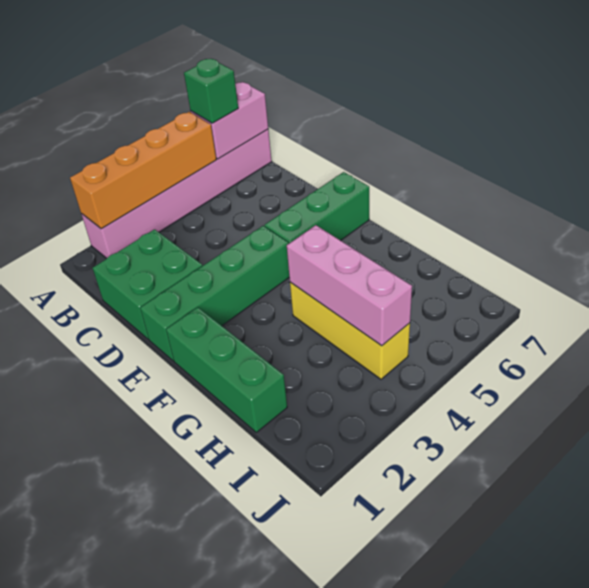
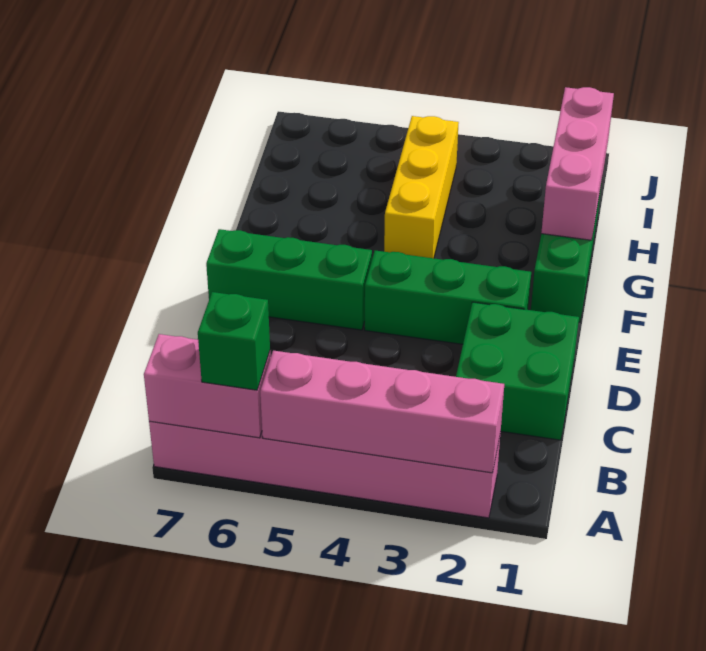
orange 1x4 brick [70,112,216,229] -> pink 1x4 brick [260,351,504,473]
green 1x4 brick [140,226,289,361] -> green 1x3 brick [365,250,531,344]
pink 1x3 brick [287,225,412,346] -> pink 1x3 brick moved to [541,87,614,240]

